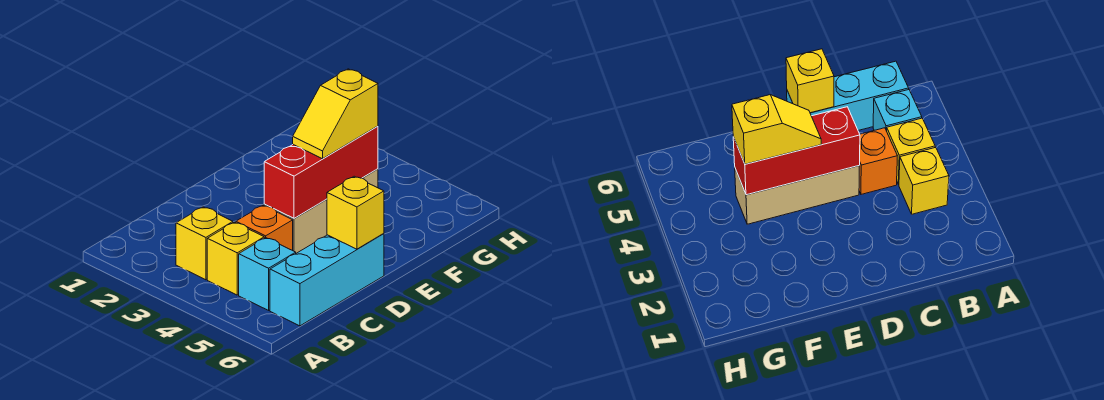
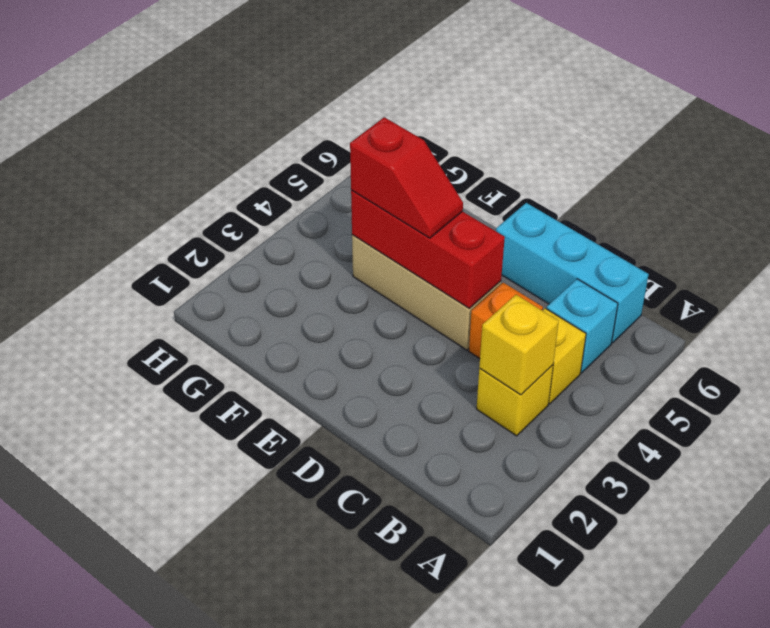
yellow 1x1 brick [327,176,384,249] -> yellow 1x1 brick moved to [479,295,559,395]
yellow 1x2 slope [293,69,378,159] -> red 1x2 slope [350,117,463,238]

